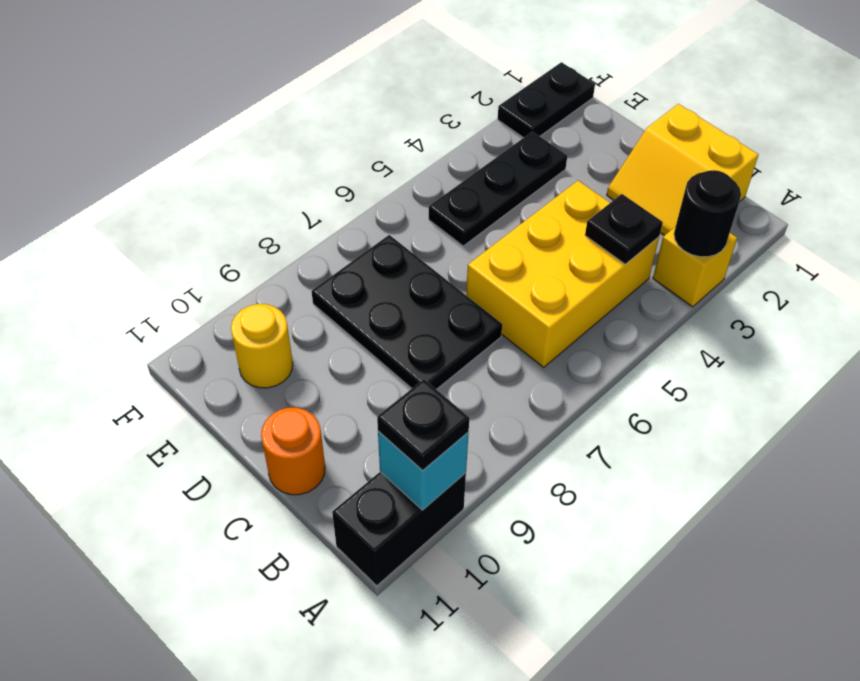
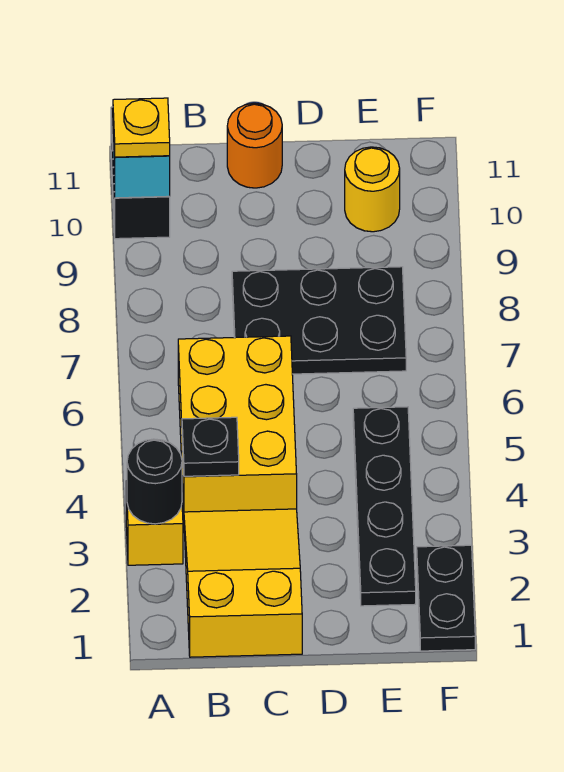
black 1x1 plate [377,379,469,471] -> yellow 1x1 plate [113,98,170,157]
yellow 2x2 slope [607,104,759,236] -> yellow 2x3 slope [184,509,302,657]
black 1x3 plate [429,132,567,246] -> black 1x4 plate [353,407,416,606]

